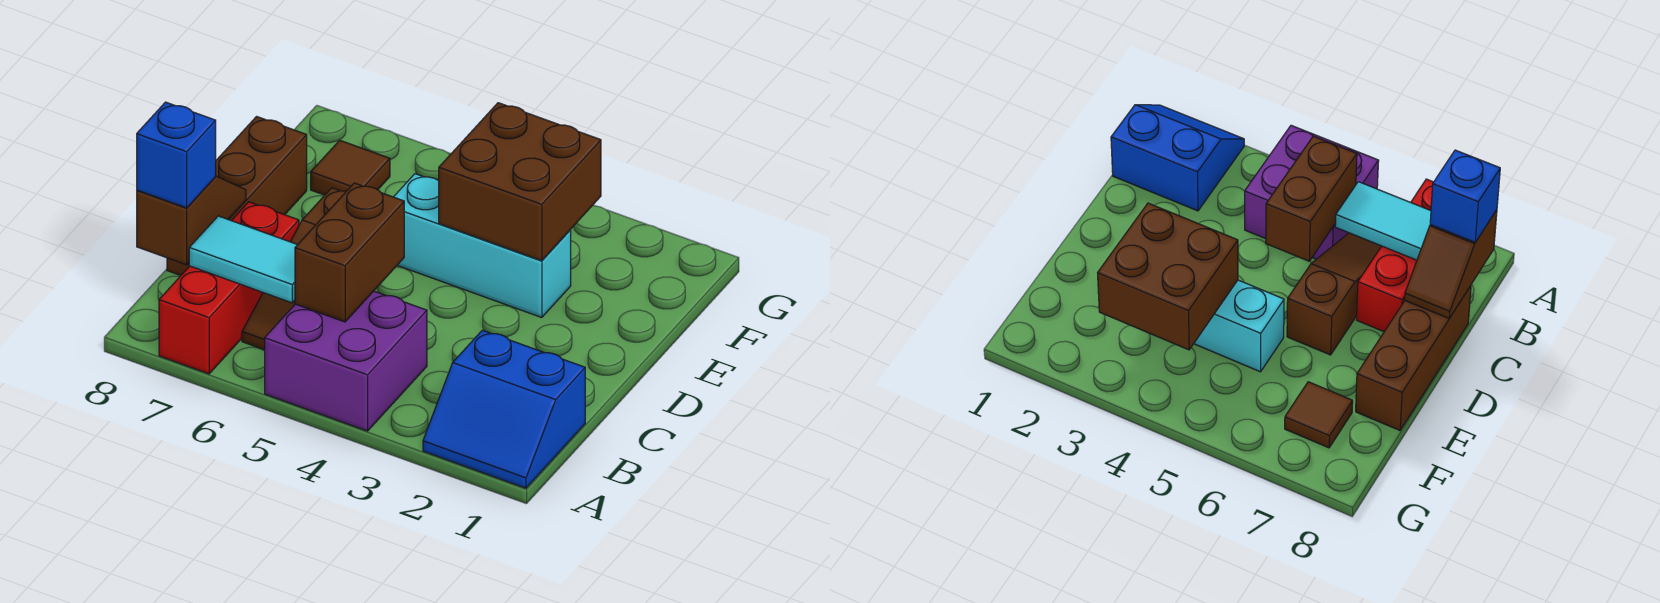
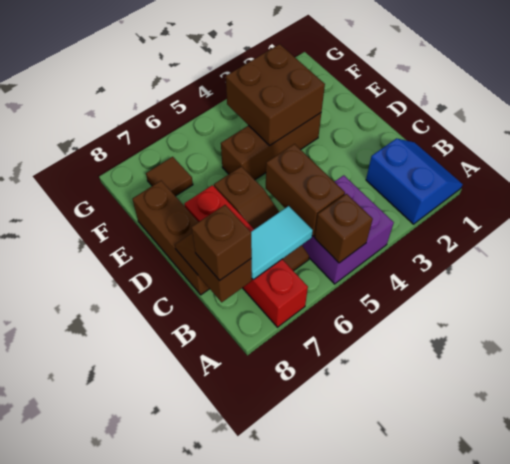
blue 2x2 slope [423,330,585,488] -> blue 2x2 slope turned to [366,138,463,224]
none -> brown 1x1 brick [314,194,373,263]
red 1x3 brick [159,202,299,374] -> red 1x4 brick [184,185,308,327]
blue 1x1 brick [137,102,216,208] -> brown 1x1 brick [192,205,252,280]
cyan 1x3 brick [394,174,571,318] -> brown 1x3 brick [221,113,321,180]

